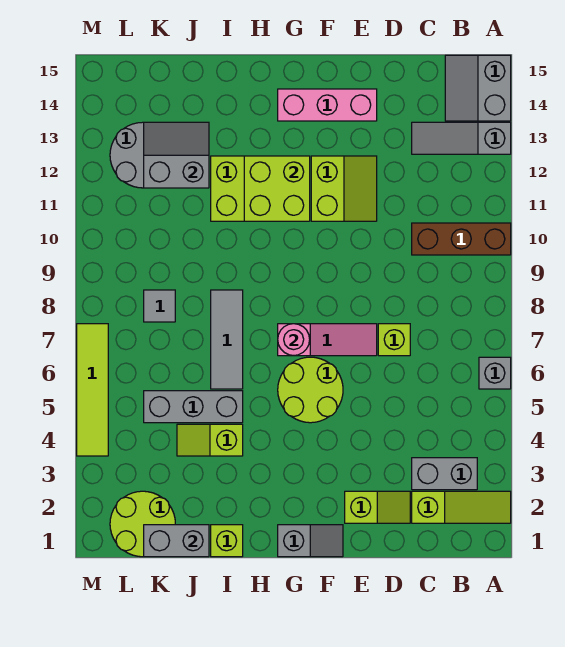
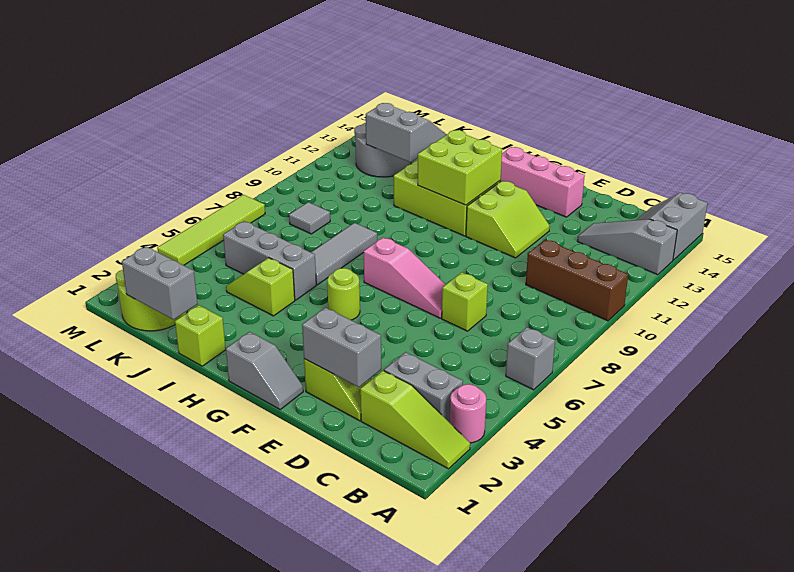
none -> grey 1x2 brick [302,307,381,387]
lime 2x2 round brick [278,357,343,423] -> lime 1x1 round brick [327,268,360,320]
pink 1x1 round brick [278,324,310,356] -> pink 1x1 round brick moved to [450,384,486,443]

